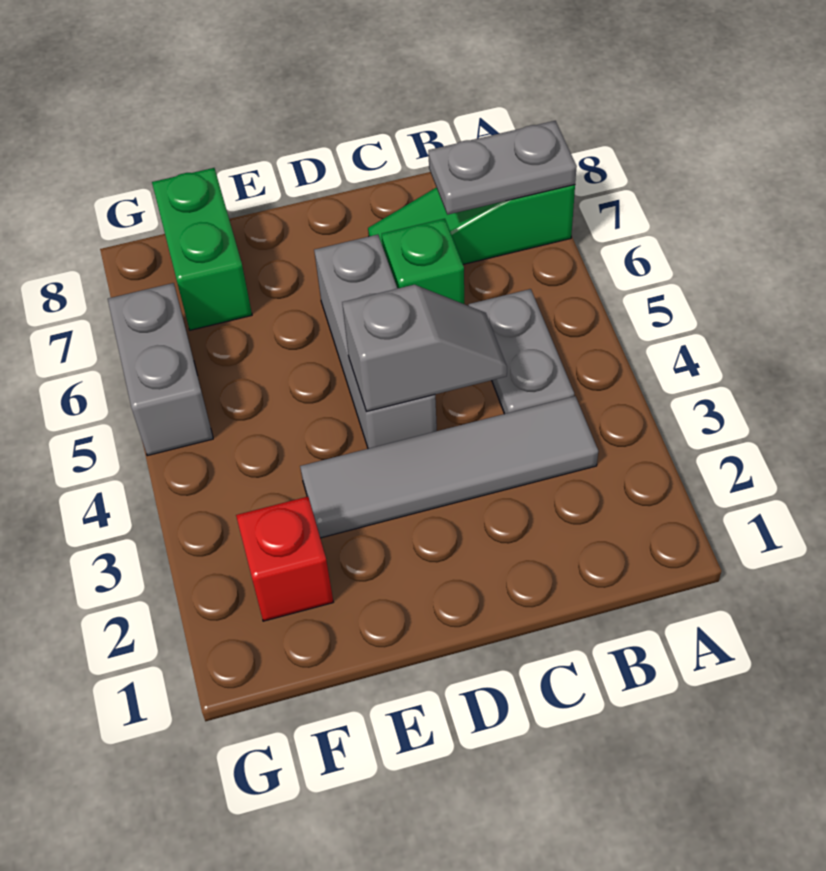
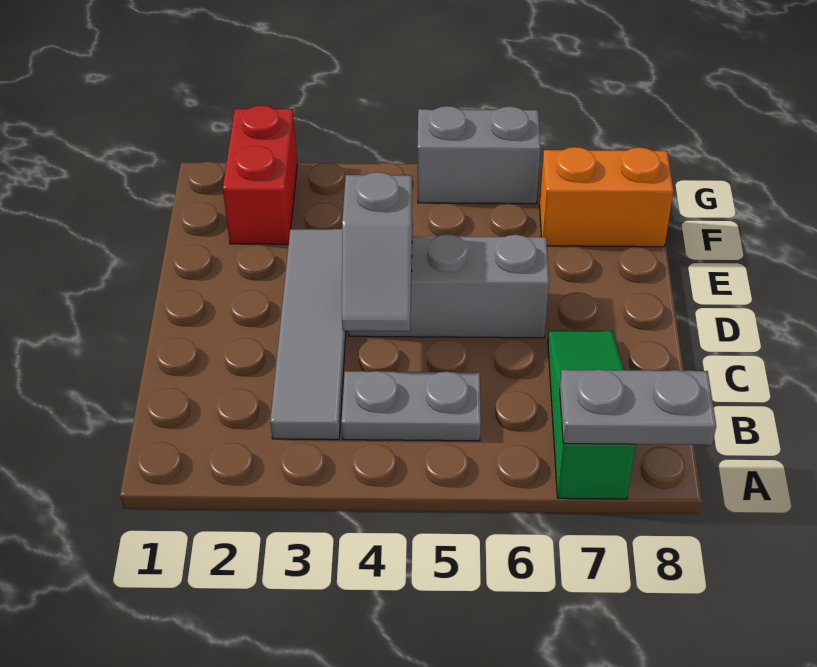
grey 1x2 plate [428,121,577,215] -> grey 1x2 plate turned to [560,369,716,445]
green 1x1 brick [382,219,464,304] -> none
red 1x1 brick [236,497,333,621] -> red 1x2 brick [223,105,297,244]
green 1x2 brick [152,168,252,330] -> orange 1x2 brick [540,147,673,247]

